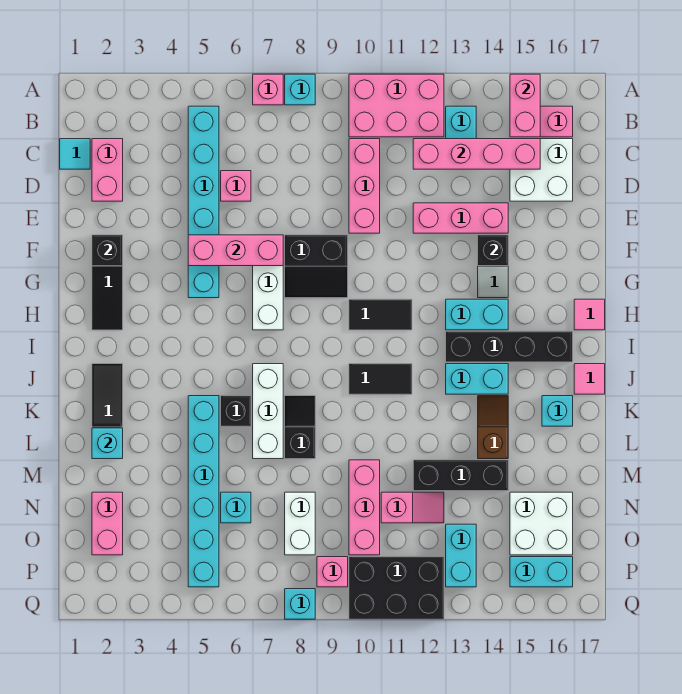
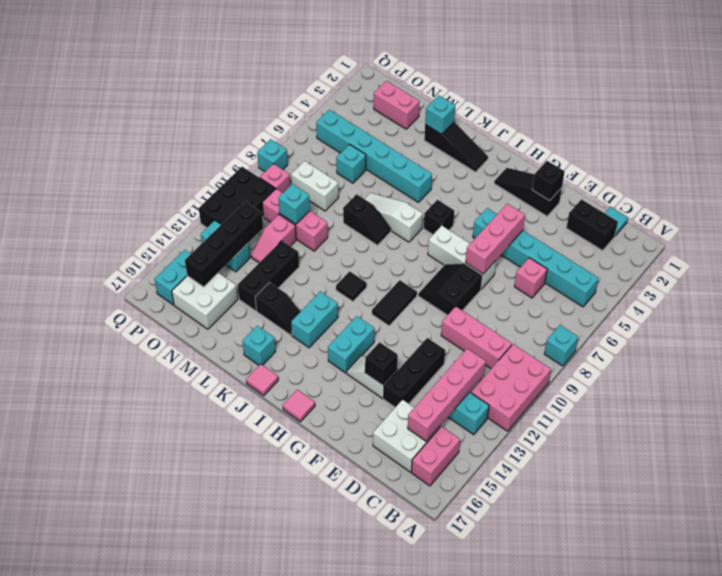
pink 1x1 brick [253,74,283,105] -> none
pink 1x2 brick [510,74,540,137] -> none
pink 1x2 brick [92,139,123,201] -> black 1x2 brick [567,199,618,250]
pink 1x3 brick [413,203,508,233] -> black 1x3 brick [384,338,445,407]
black 1x4 brick [446,331,573,362] -> black 1x4 brick moved to [185,201,263,287]
white 1x3 brick [253,364,283,459] -> white 1x3 slope [365,193,423,242]
black 1x2 tile [349,364,412,394] -> black 1x1 tile [336,271,367,301]
black 1x1 brick [221,396,251,426] -> black 1x1 brick moved to [424,200,454,234]
brown 1x2 slope [478,396,508,459] -> black 1x2 slope [255,282,300,335]
none -> cyan 1x1 brick [278,184,310,224]

